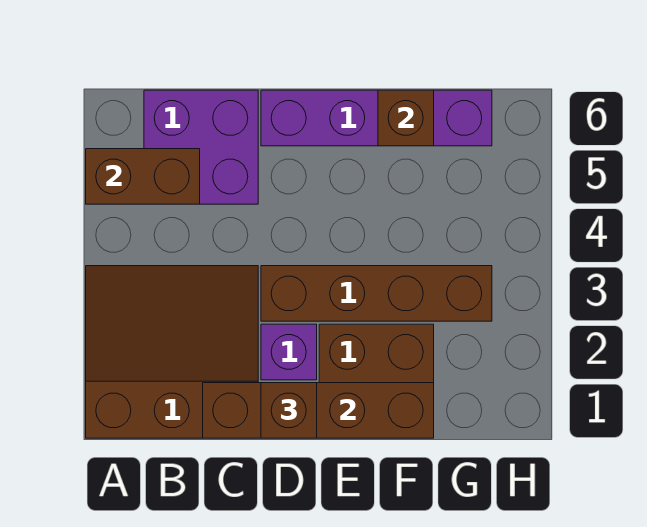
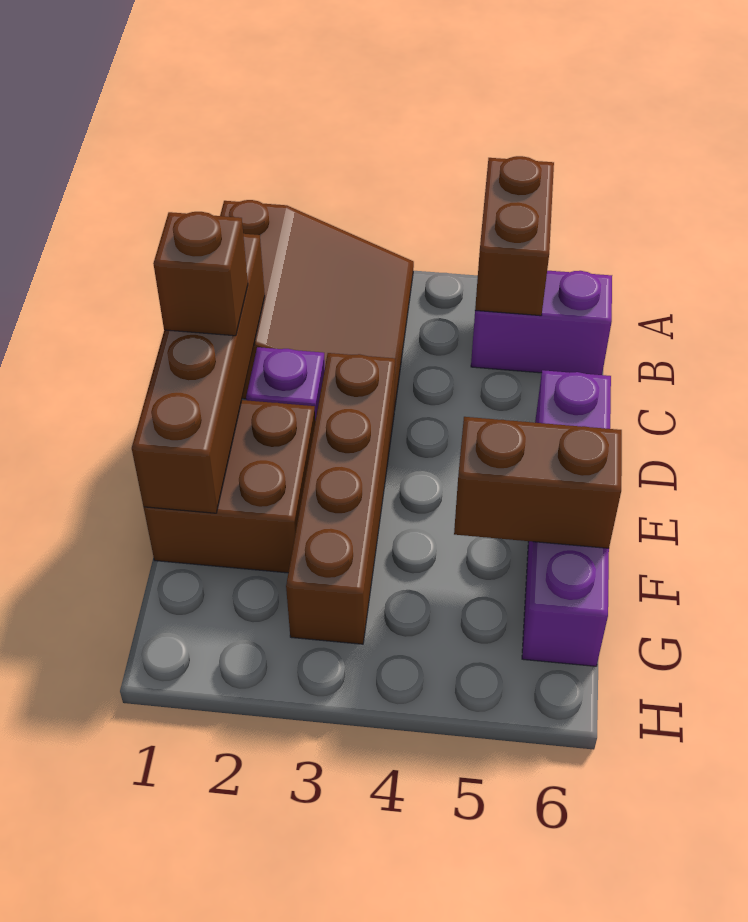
purple 2x2 brick [144,90,258,204] -> purple 1x2 brick [471,271,612,375]
brown 1x1 brick [378,90,434,146] -> brown 1x2 brick [454,417,622,548]

